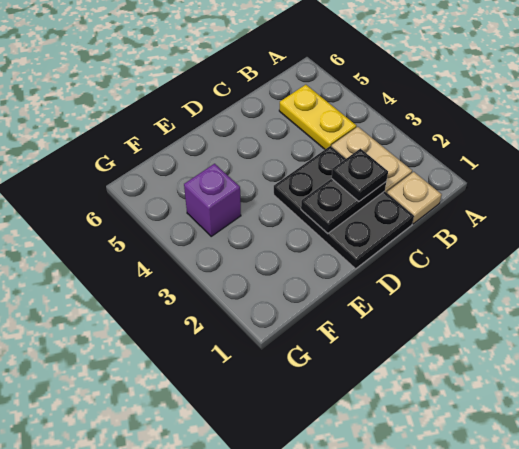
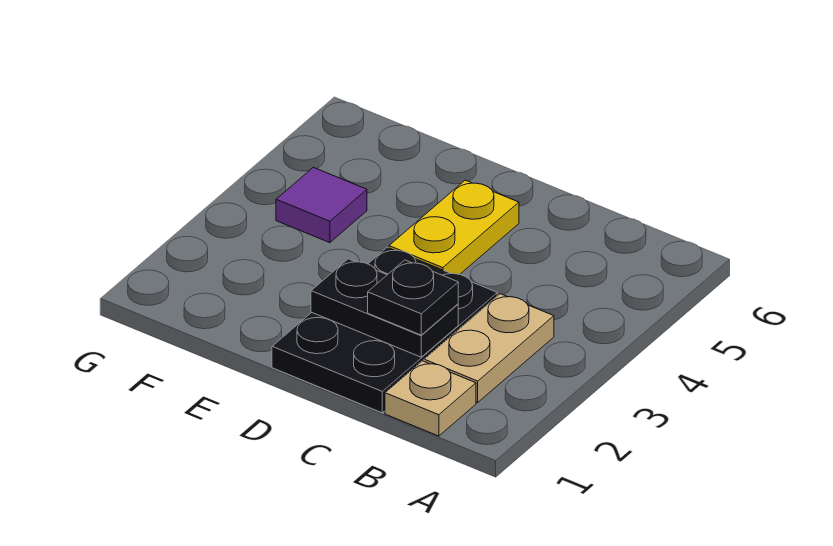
yellow 1x2 plate [279,85,357,149] -> yellow 1x2 plate moved to [389,180,519,274]
purple 1x1 brick [184,164,241,236] -> purple 1x1 tile [276,167,367,243]

